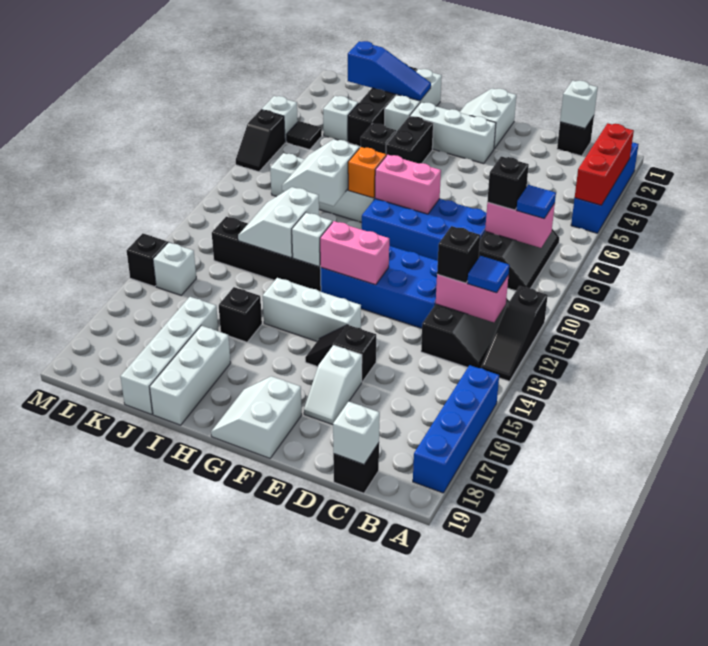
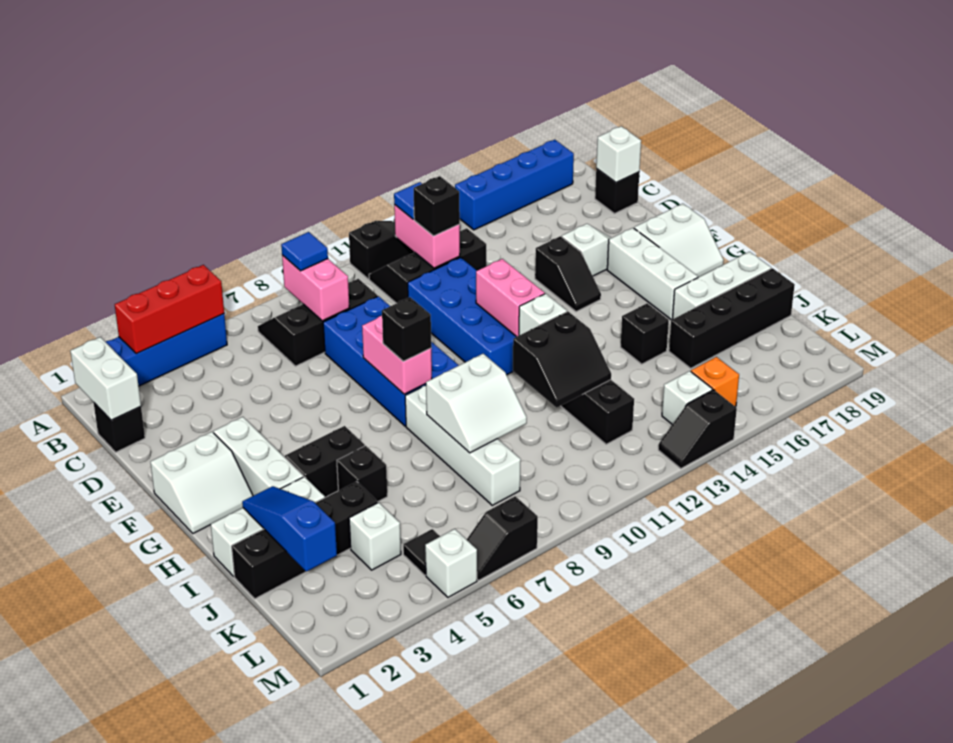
white 1x1 brick [560,81,598,128] -> white 1x2 brick [70,337,141,420]
black 1x1 brick [487,156,529,210] -> black 1x1 brick moved to [382,297,431,361]
white 1x3 brick [263,278,361,341] -> white 1x3 brick moved to [607,228,698,320]
orange 1x1 brick [348,147,386,198] -> orange 1x1 brick moved to [691,357,739,407]
white 2x2 slope [238,187,319,258] -> black 2x2 slope [513,312,611,408]
white 1x4 brick [120,297,218,414] -> black 1x4 brick [669,268,795,368]
black 1x2 slope [236,110,285,172] -> black 1x2 slope turned to [467,496,538,580]

